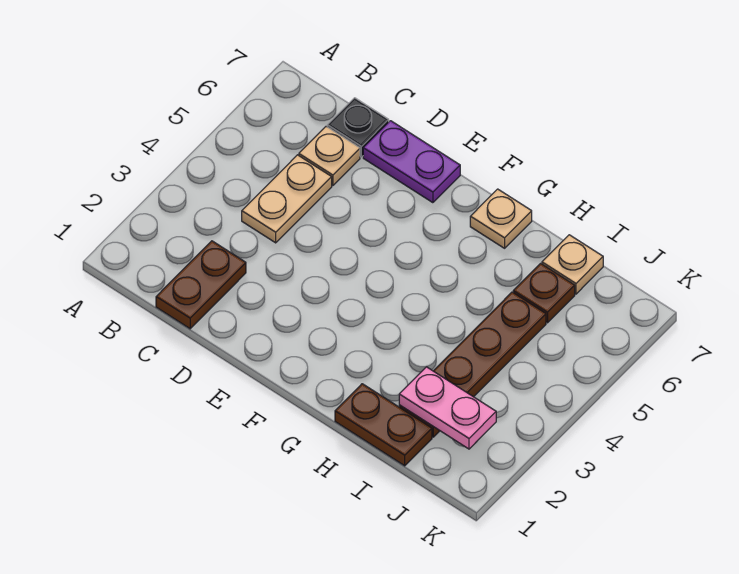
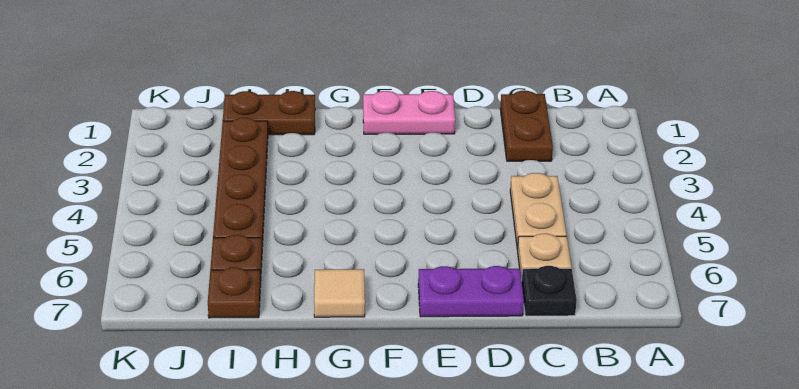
tan 1x1 plate [470,189,532,248] -> tan 1x1 tile [314,269,365,317]
pink 1x2 plate [399,367,496,449] -> pink 1x2 plate moved to [363,91,455,134]
tan 1x1 plate [542,235,603,294] -> brown 1x1 plate [208,267,261,318]

